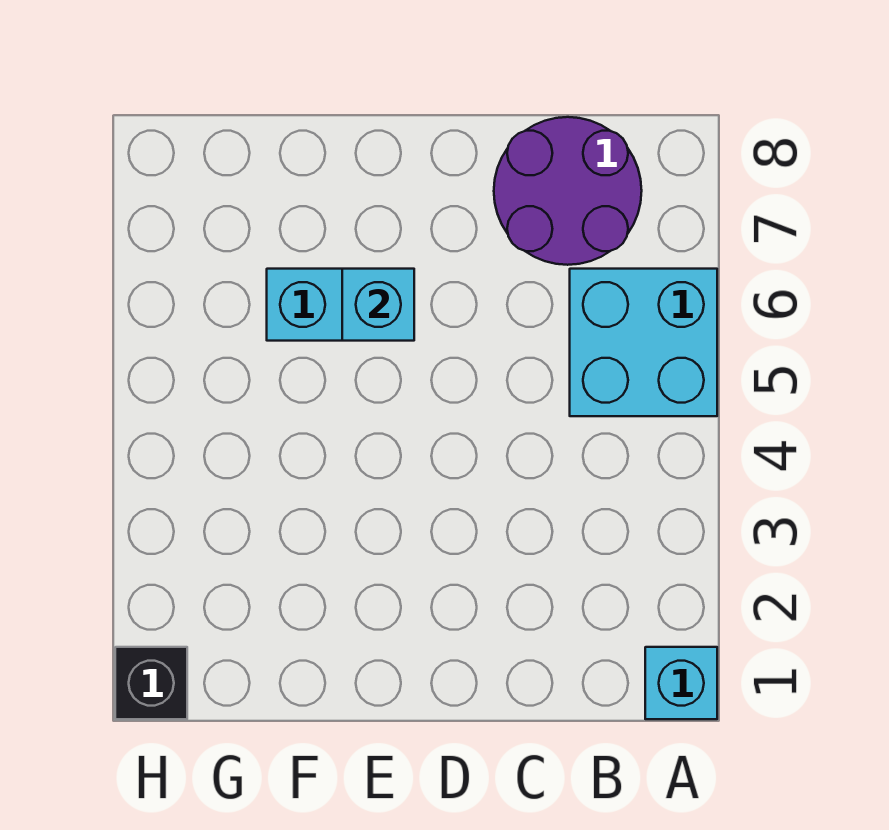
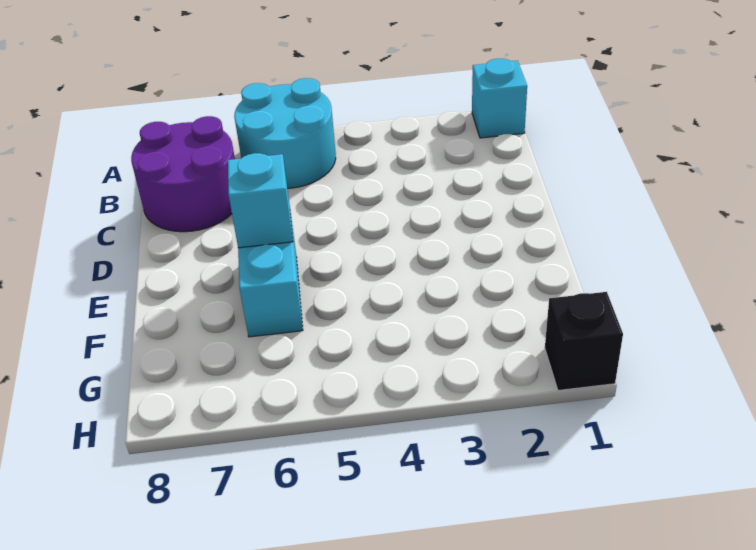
cyan 2x2 brick [570,269,717,416] -> cyan 2x2 round brick [234,78,336,188]

